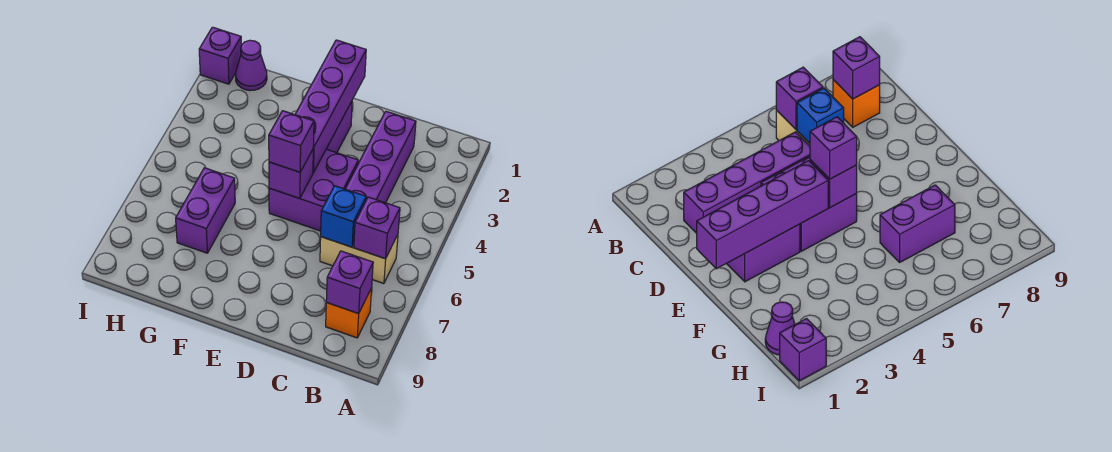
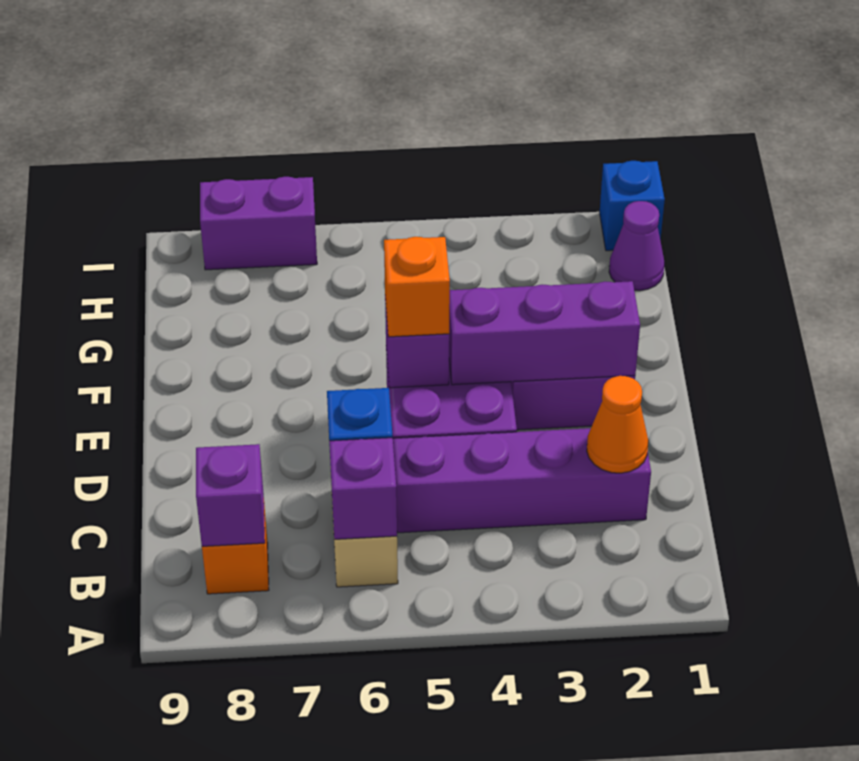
none -> orange 1x1 cone [587,376,648,473]
purple 1x4 brick [295,40,366,173] -> purple 1x3 brick [449,281,640,385]
purple 1x1 brick [269,111,314,172] -> orange 1x1 brick [384,237,450,337]
purple 1x2 brick [176,168,235,253] -> purple 1x2 brick moved to [200,177,317,270]
purple 1x1 brick [199,27,241,84] -> blue 1x1 brick [600,161,665,251]

